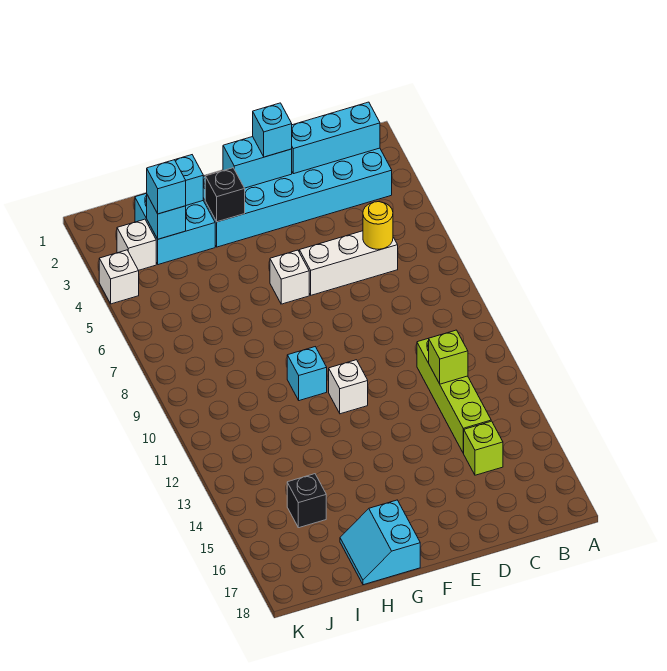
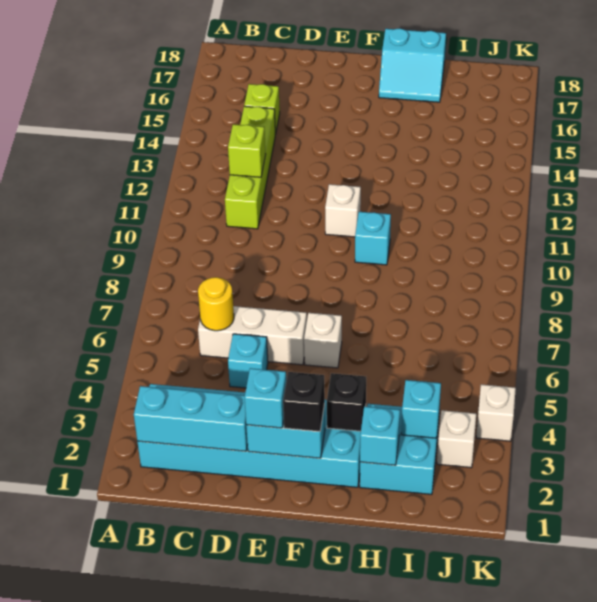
cyan 2x2 slope [340,500,420,585] -> cyan 2x2 slope turned to [379,28,446,102]
cyan 1x1 brick [147,160,186,214] -> cyan 1x1 brick moved to [228,334,268,388]
black 1x1 brick [287,474,326,528] -> black 1x1 brick moved to [283,372,325,432]

